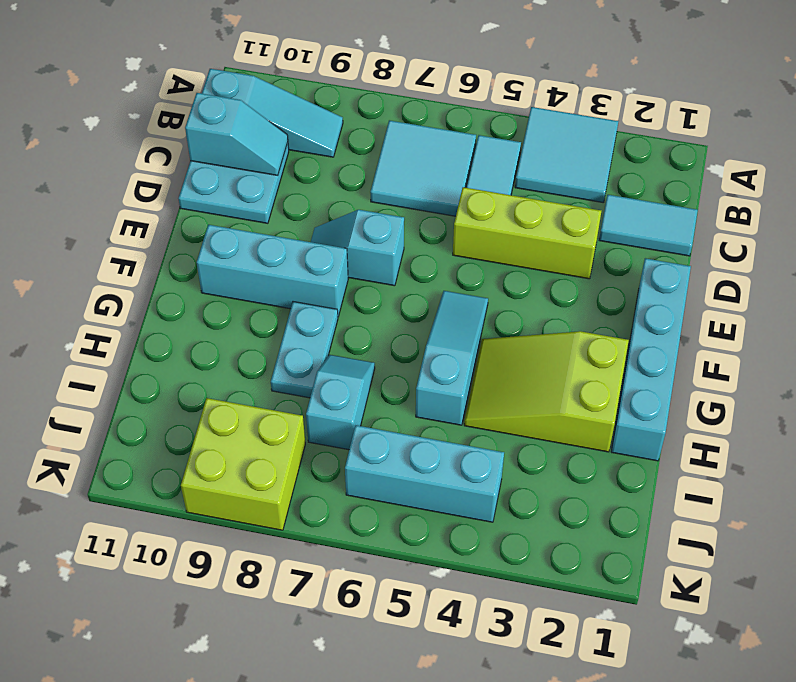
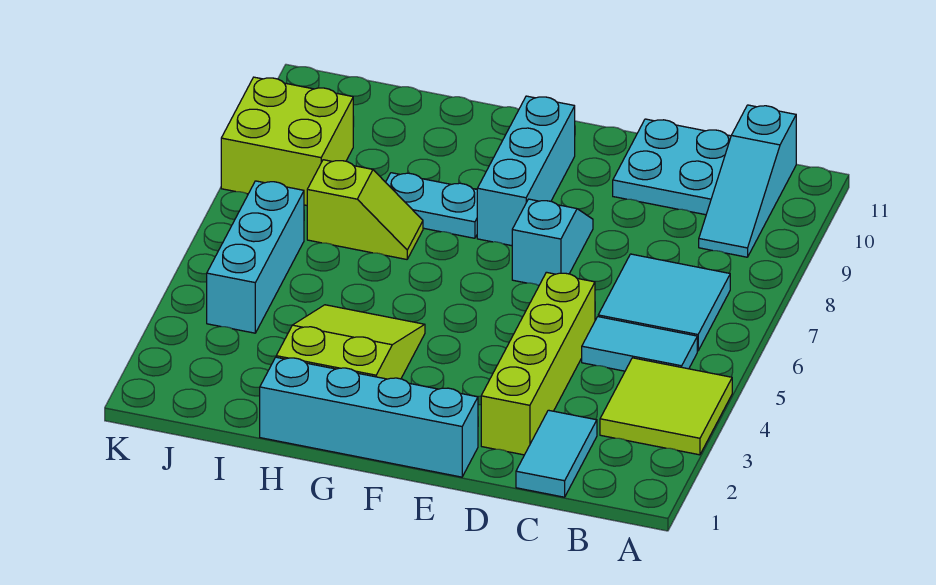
cyan 2x2 tile [515,107,618,203] -> lime 2x2 tile [600,358,732,455]
cyan 1x2 slope [185,93,288,175] -> none
lime 1x3 brick [453,187,601,279] -> lime 1x4 brick [481,272,595,455]
cyan 1x3 slope [416,291,488,425] -> none
cyan 1x2 slope [306,355,375,450] -> lime 1x2 slope [307,160,423,259]

